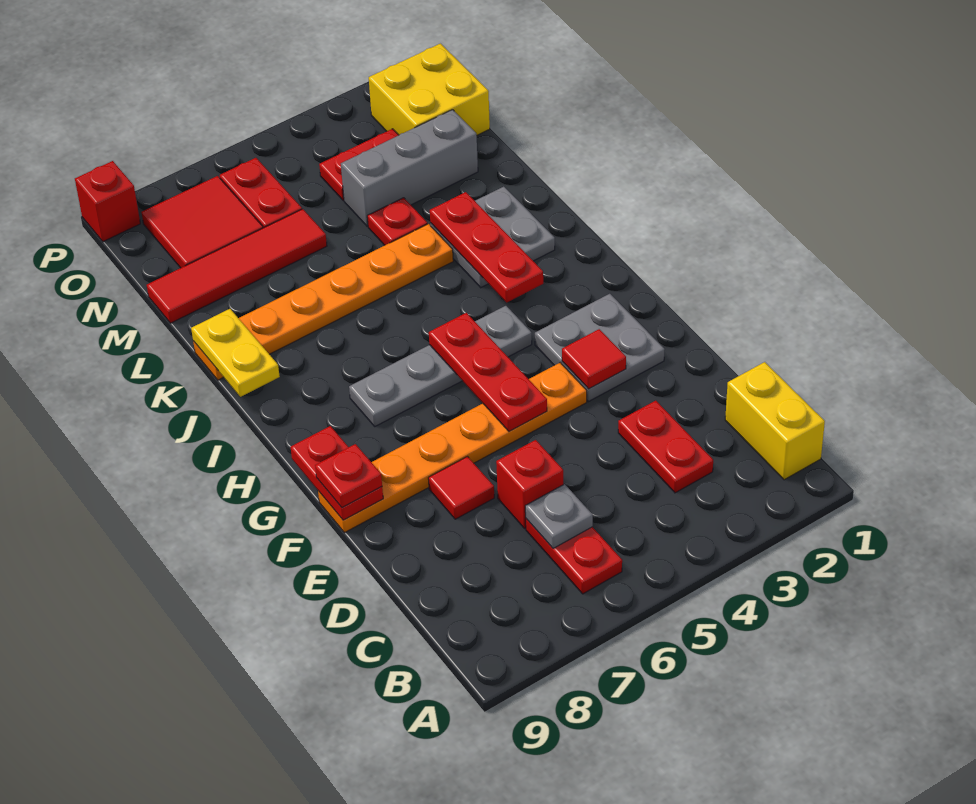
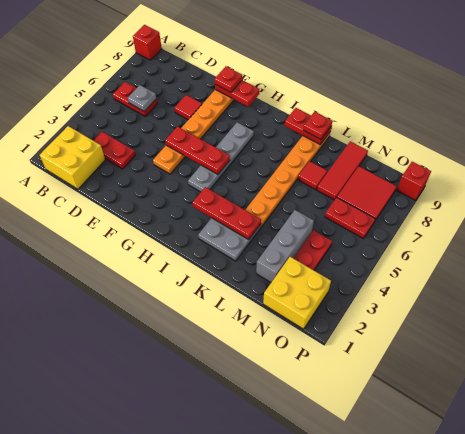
yellow 1x2 brick [725,362,825,480] -> yellow 2x2 brick [40,126,105,189]
red 1x1 brick [496,440,563,528] -> red 1x1 brick moved to [133,25,162,60]
grey 2x2 plate [535,294,665,401] -> none
red 1x1 tile [562,329,626,389] -> red 1x1 tile moved to [298,161,327,190]
yellow 1x2 plate [191,309,280,397] -> red 1x2 plate [285,108,331,144]
red 1x1 plate [367,198,427,245] -> red 1x1 plate moved to [303,112,332,139]
red 1x4 tile [147,209,327,323] -> red 1x3 tile [317,141,368,200]

